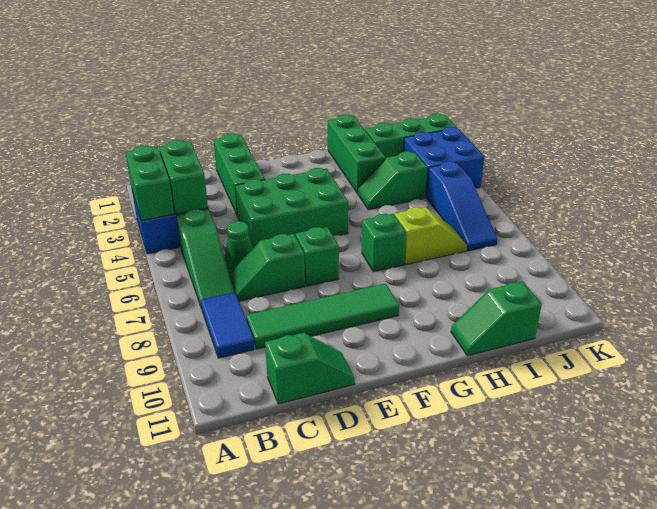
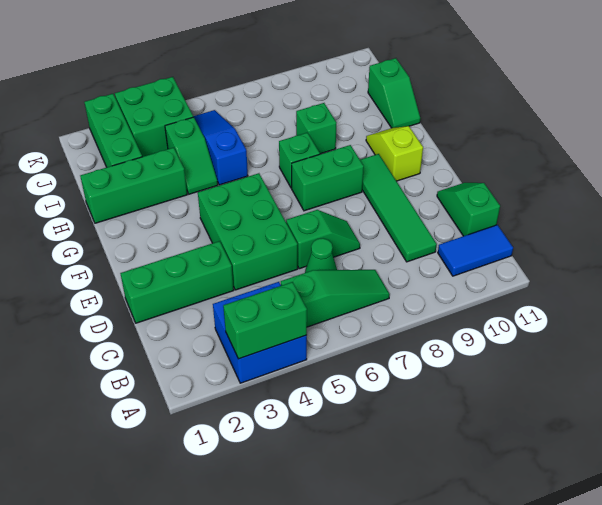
green 1x2 brick [159,140,208,214] -> green 1x2 brick moved to [292,145,364,211]
blue 1x2 tile [201,292,254,358] -> blue 1x2 tile moved to [438,225,513,276]
green 1x2 slope [229,234,305,301] -> green 1x2 slope turned to [286,210,360,269]
green 1x1 brick [296,227,339,286] -> green 1x1 brick moved to [296,103,336,154]
lime 1x2 slope [394,207,467,265] -> lime 1x2 slope moved to [366,126,423,181]
blue 2x2 brick [404,127,484,198] -> green 2x2 brick [115,77,193,157]
blue 1x3 slope [427,161,497,251] -> blue 1x3 slope turned to [193,110,248,185]

